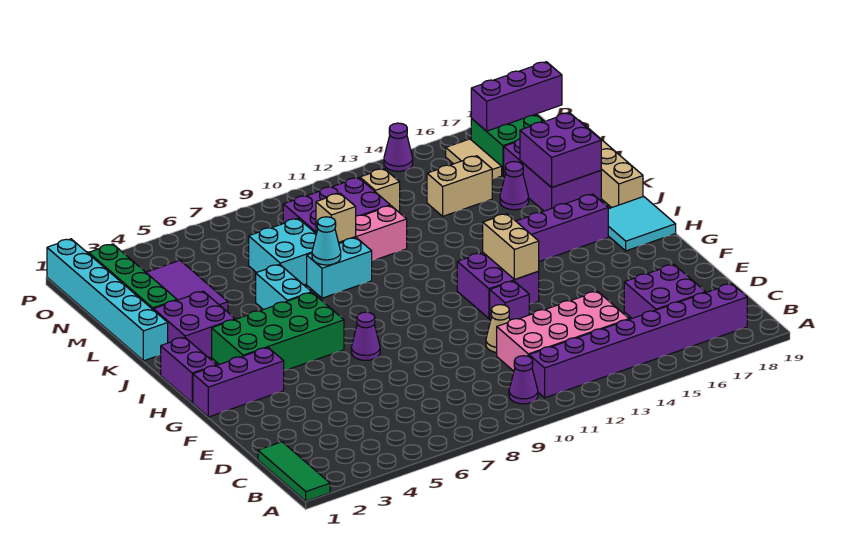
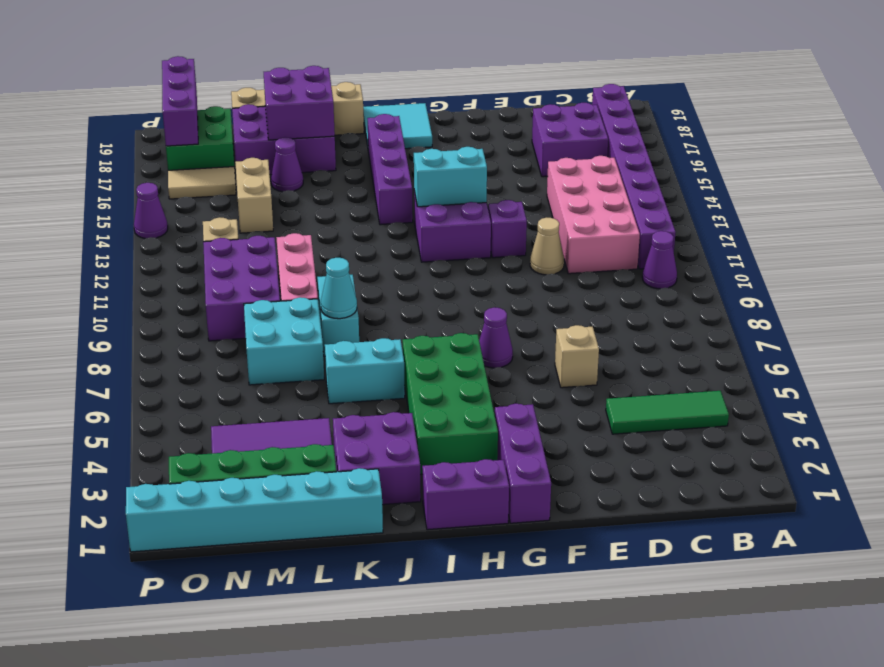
green 1x3 tile [258,442,330,501] -> green 1x3 tile moved to [606,391,729,434]
tan 1x2 brick [483,214,539,279] -> cyan 1x2 brick [414,147,487,207]
tan 1x1 brick [316,193,356,242] -> tan 1x1 brick moved to [555,325,599,388]

